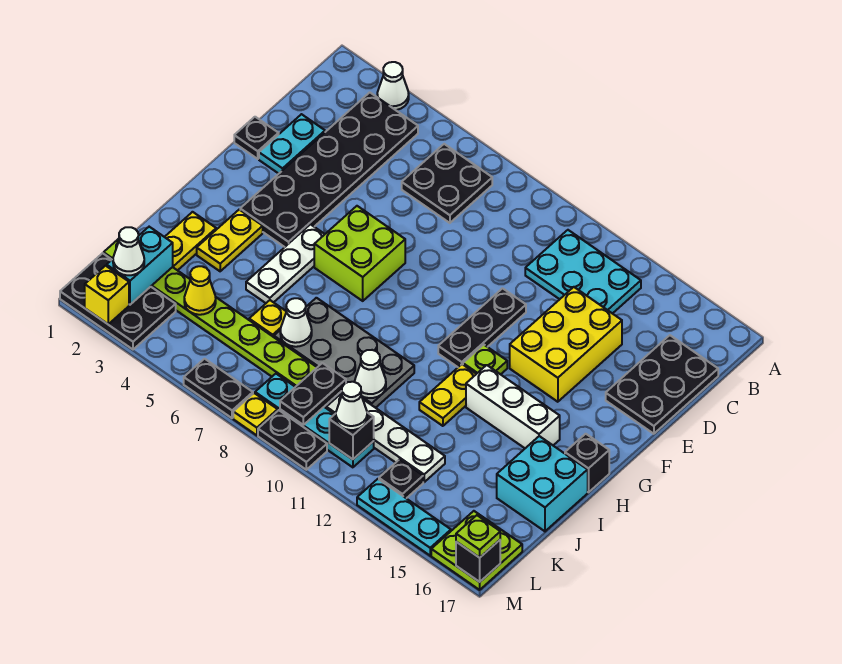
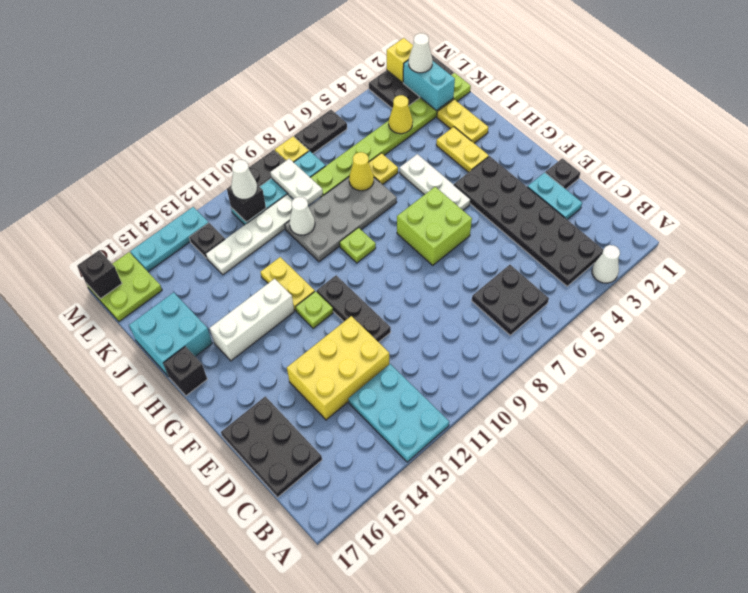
cyan 2x3 plate [525,230,641,314] -> cyan 2x3 plate turned to [348,364,449,462]
yellow 2x3 brick [510,287,622,402] -> yellow 2x3 brick turned to [287,316,389,420]
white 1x1 cone [280,298,312,347] -> yellow 1x1 cone [349,152,374,191]
black 1x2 plate [280,363,346,425] -> white 1x2 plate [270,159,323,205]
lime 1x1 plate [456,515,500,558] -> lime 1x1 plate moved to [340,228,376,263]

